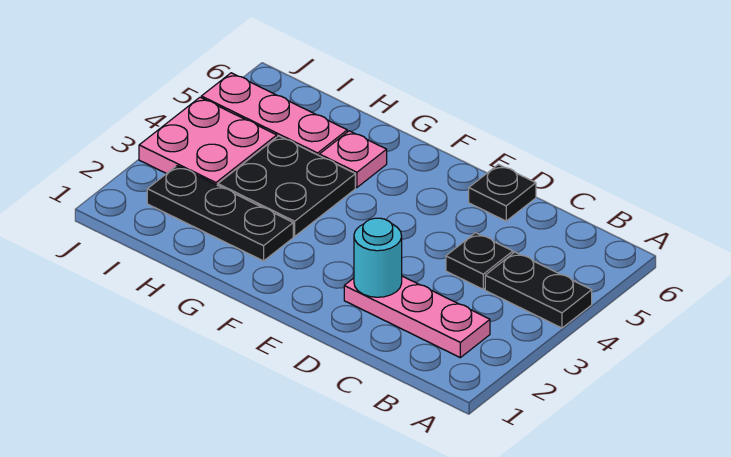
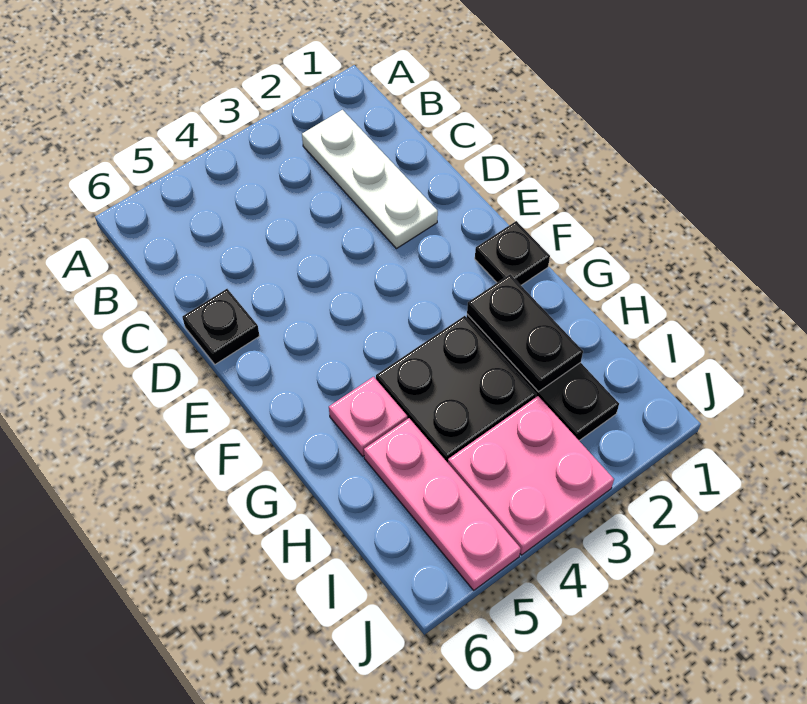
black 1x2 plate [485,252,592,328] -> black 1x2 plate moved to [467,274,583,392]
pink 1x3 plate [344,276,490,358] -> white 1x3 plate [302,110,438,249]
black 1x1 plate [446,233,513,289] -> black 1x1 plate moved to [475,221,550,285]
cyan 1x1 round brick [354,218,402,297] -> none

